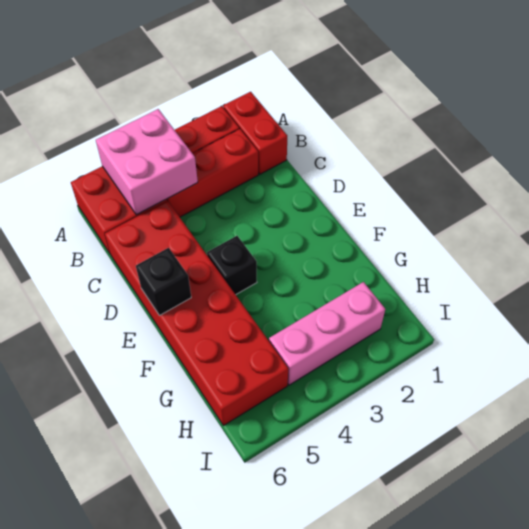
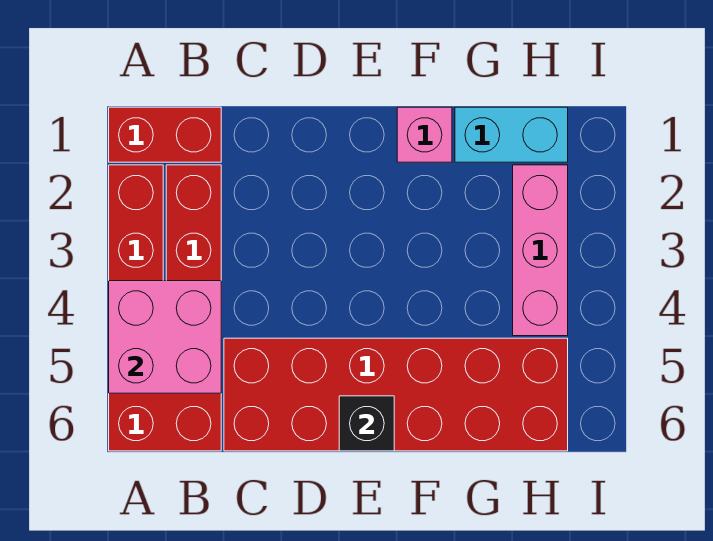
black 1x1 brick [207,236,257,295] -> none
none -> pink 1x1 brick [397,107,452,162]
none -> cyan 1x2 brick [455,107,568,162]

